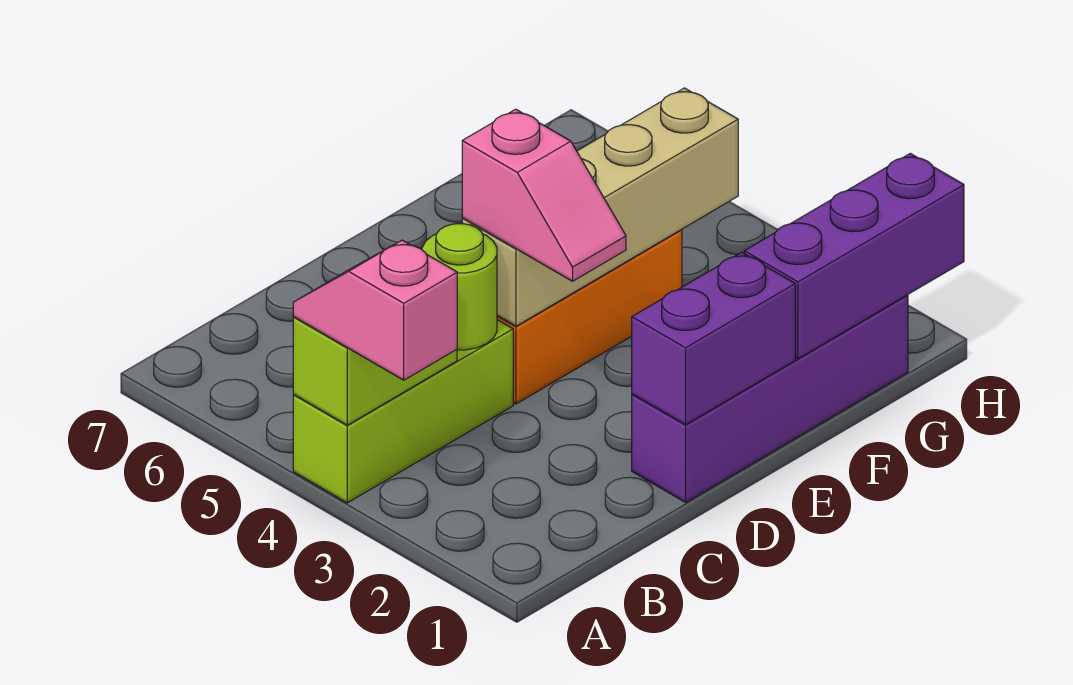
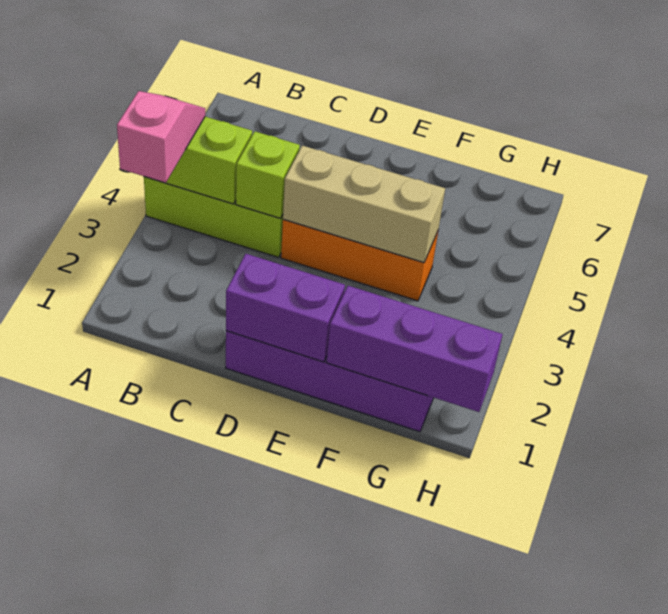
lime 1x1 round brick [422,224,497,350] -> lime 1x1 brick [236,132,300,218]
pink 1x2 slope [462,109,626,281] -> none
tan 1x4 brick [462,88,738,326] -> tan 1x3 brick [283,146,445,263]

